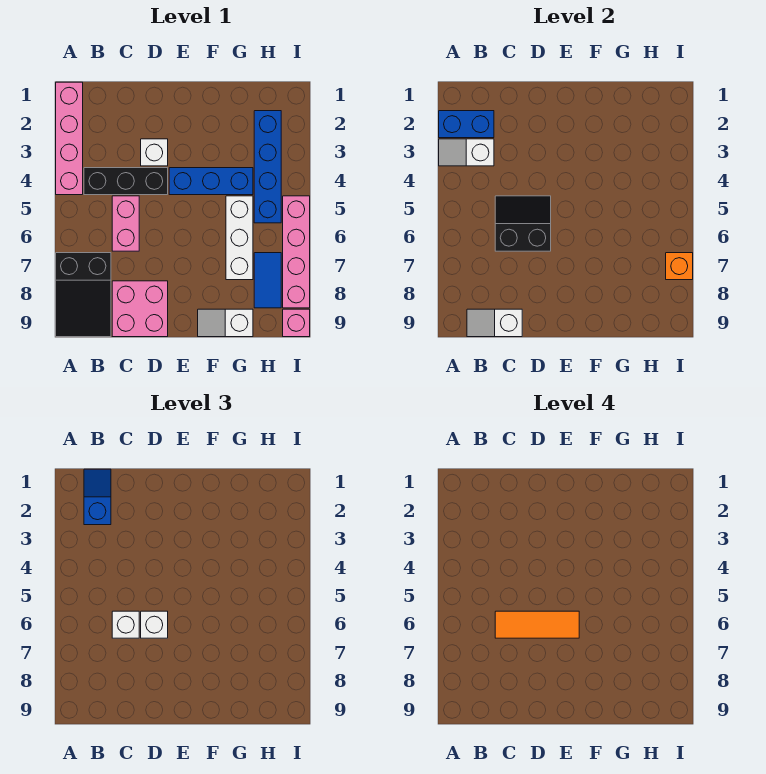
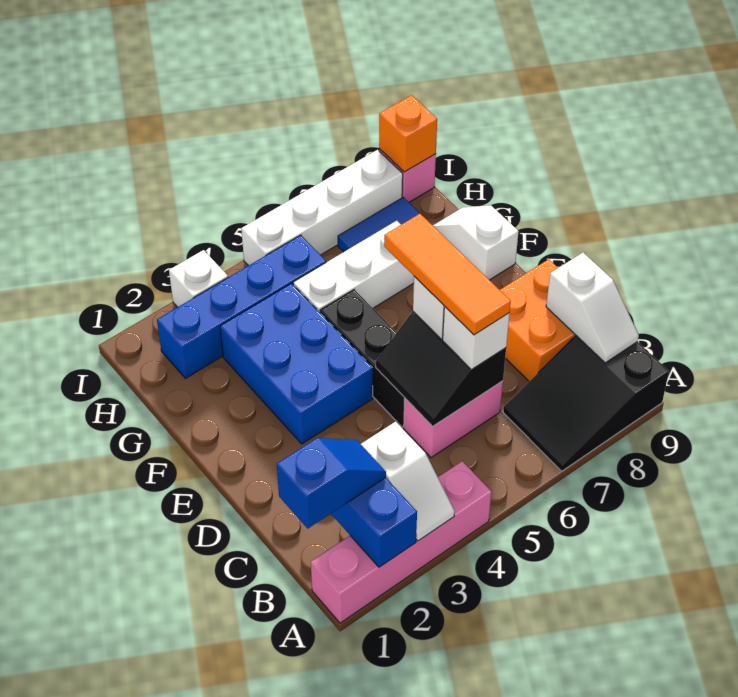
black 2x3 slope [56,253,111,337] -> black 2x3 slope turned to [503,336,669,471]
blue 1x2 slope [84,469,111,525] -> blue 1x2 slope turned to [277,438,386,528]
black 1x3 brick [84,168,168,195] -> black 1x3 brick moved to [320,290,405,427]
pink 2x2 brick [112,281,168,337] -> orange 2x2 brick [500,259,576,381]
white 1x1 brick [141,139,168,166] -> white 1x1 brick moved to [169,250,228,307]
blue 1x3 brick [169,168,253,195] -> blue 2x3 brick [220,283,373,444]
white 1x2 slope [198,309,253,337] -> white 1x2 slope turned to [433,205,519,280]
pink 1x4 brick [283,196,310,308] -> white 1x4 brick [241,150,403,266]
orange 1x1 brick [666,253,693,280] -> orange 1x1 brick moved to [379,95,437,172]

